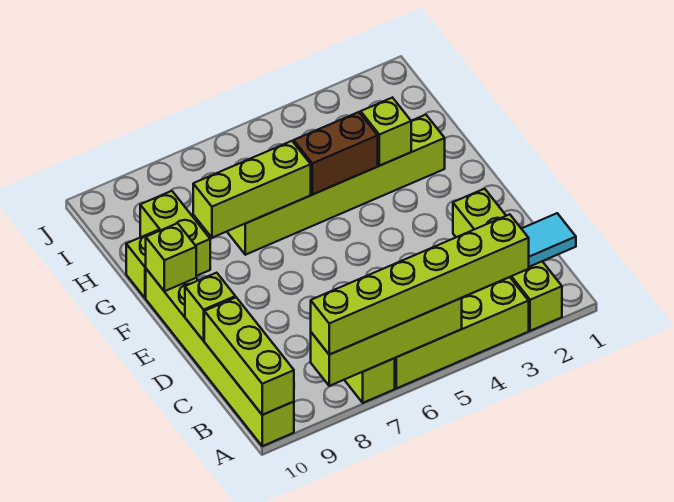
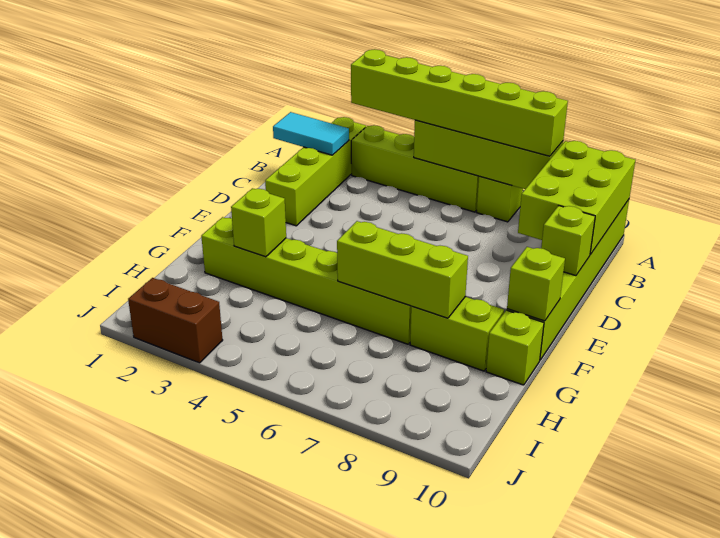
lime 1x3 brick [204,297,294,415] -> lime 2x3 brick [518,141,635,255]
brown 1x2 brick [294,112,378,194] -> brown 1x2 brick moved to [128,278,223,363]
lime 1x2 brick [140,191,210,276] -> lime 1x2 brick turned to [410,297,504,371]

